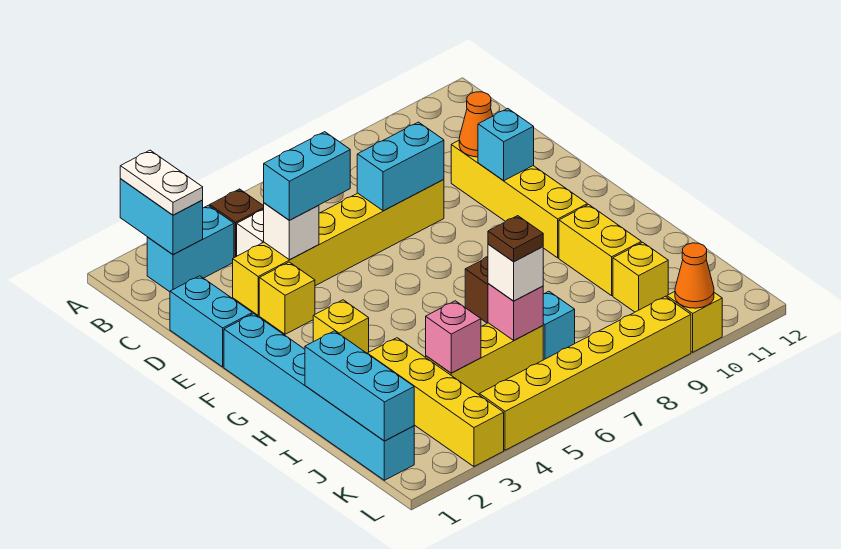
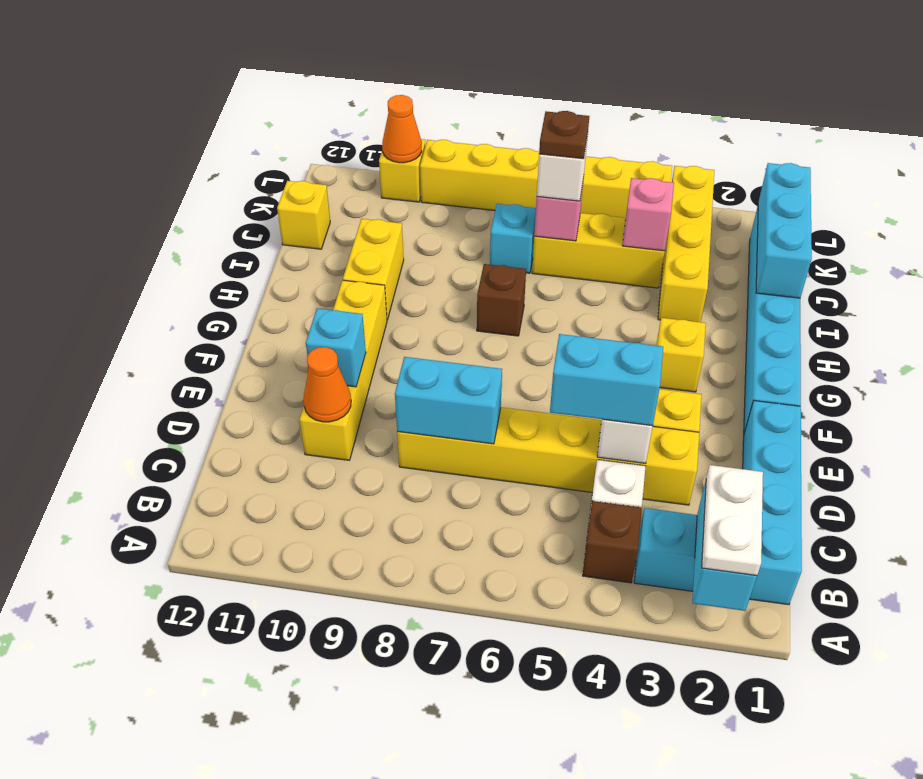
cyan 1x2 brick [170,276,252,367] -> cyan 1x4 brick [743,401,802,605]
yellow 1x1 brick [613,242,668,312] -> yellow 1x1 brick moved to [277,181,330,249]

